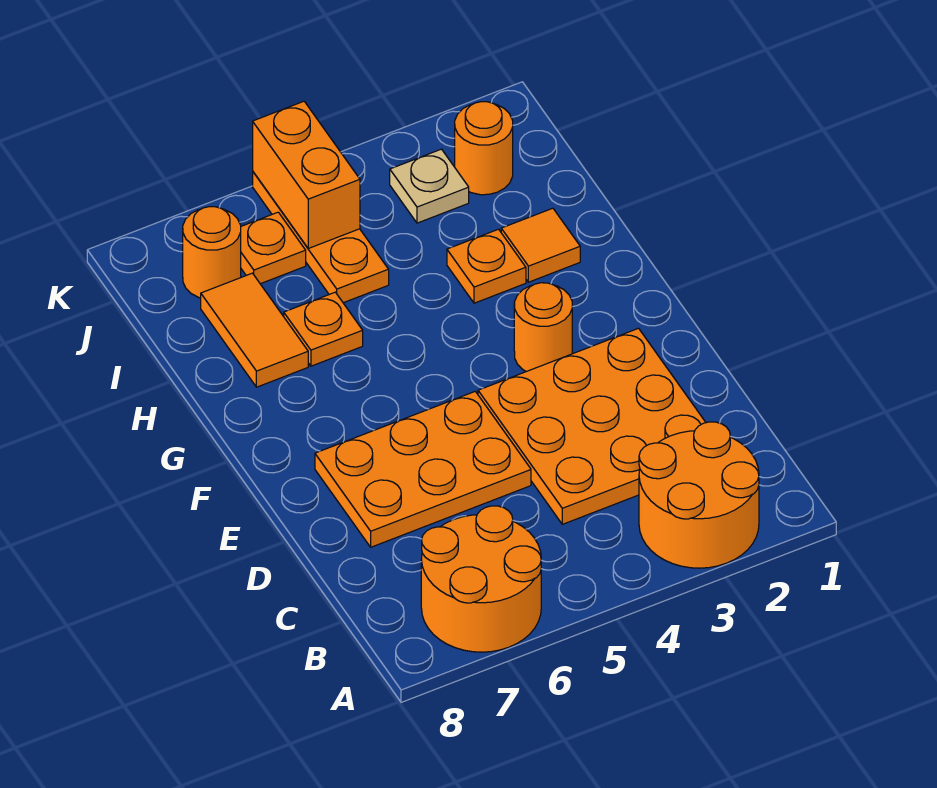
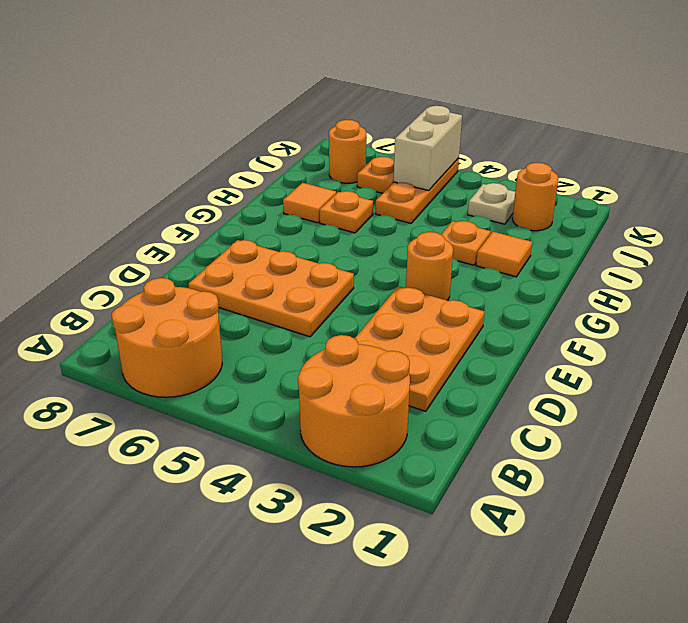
orange 3x3 plate [478,328,706,524] -> orange 2x3 plate [355,286,485,411]
orange 1x2 tile [201,273,308,387] -> orange 1x1 tile [283,183,336,223]
orange 1x2 brick [253,101,360,248] -> tan 1x2 brick [394,106,462,191]

